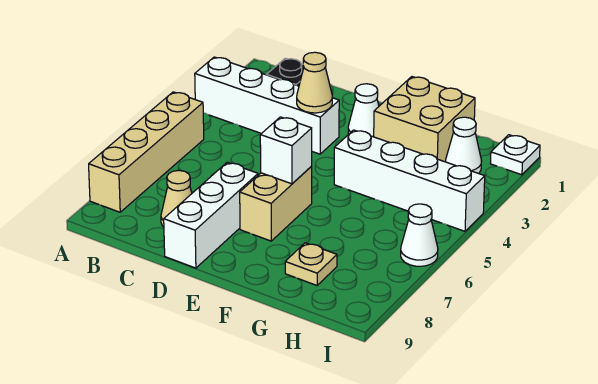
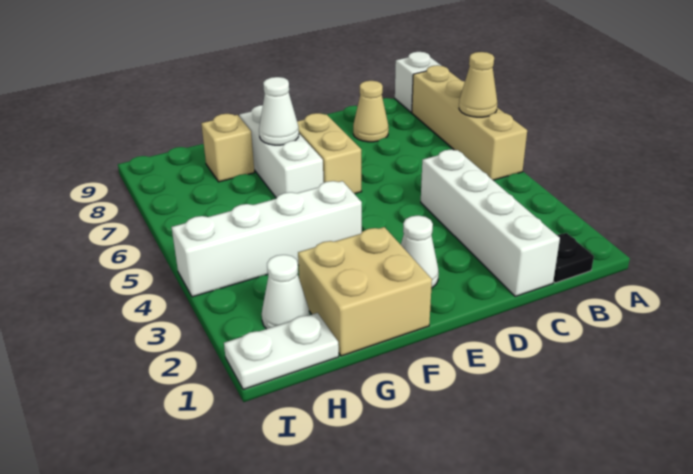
white 1x4 brick [195,57,339,154] -> white 1x4 brick turned to [421,150,560,296]
tan 1x1 cone [297,52,332,113] -> tan 1x1 cone moved to [459,52,498,117]
white 1x3 brick [164,162,258,268] -> white 1x3 brick moved to [239,105,324,198]
white 1x1 brick [260,117,312,184] -> white 1x1 brick moved to [395,52,441,112]
tan 1x1 plate [285,243,337,285] -> tan 1x1 brick [201,114,254,182]
white 1x1 plate [490,135,540,175] -> white 1x2 plate [224,313,339,390]
white 1x1 cone [401,204,438,266] -> white 1x1 cone moved to [259,77,299,145]

